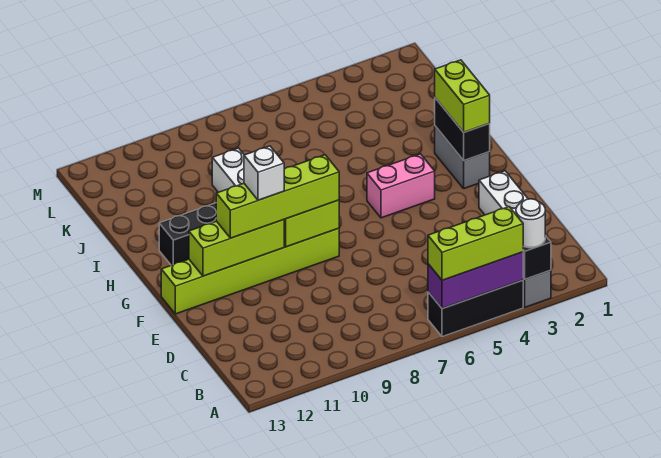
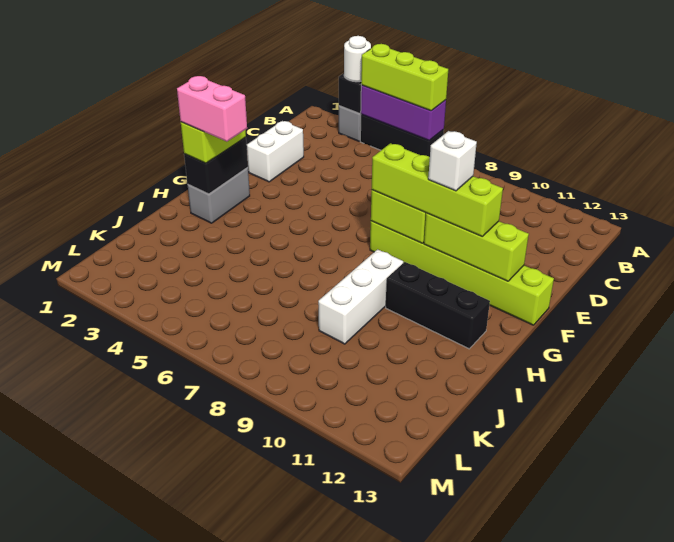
pink 1x2 brick [367,154,435,218] -> pink 1x2 brick moved to [177,76,247,142]

